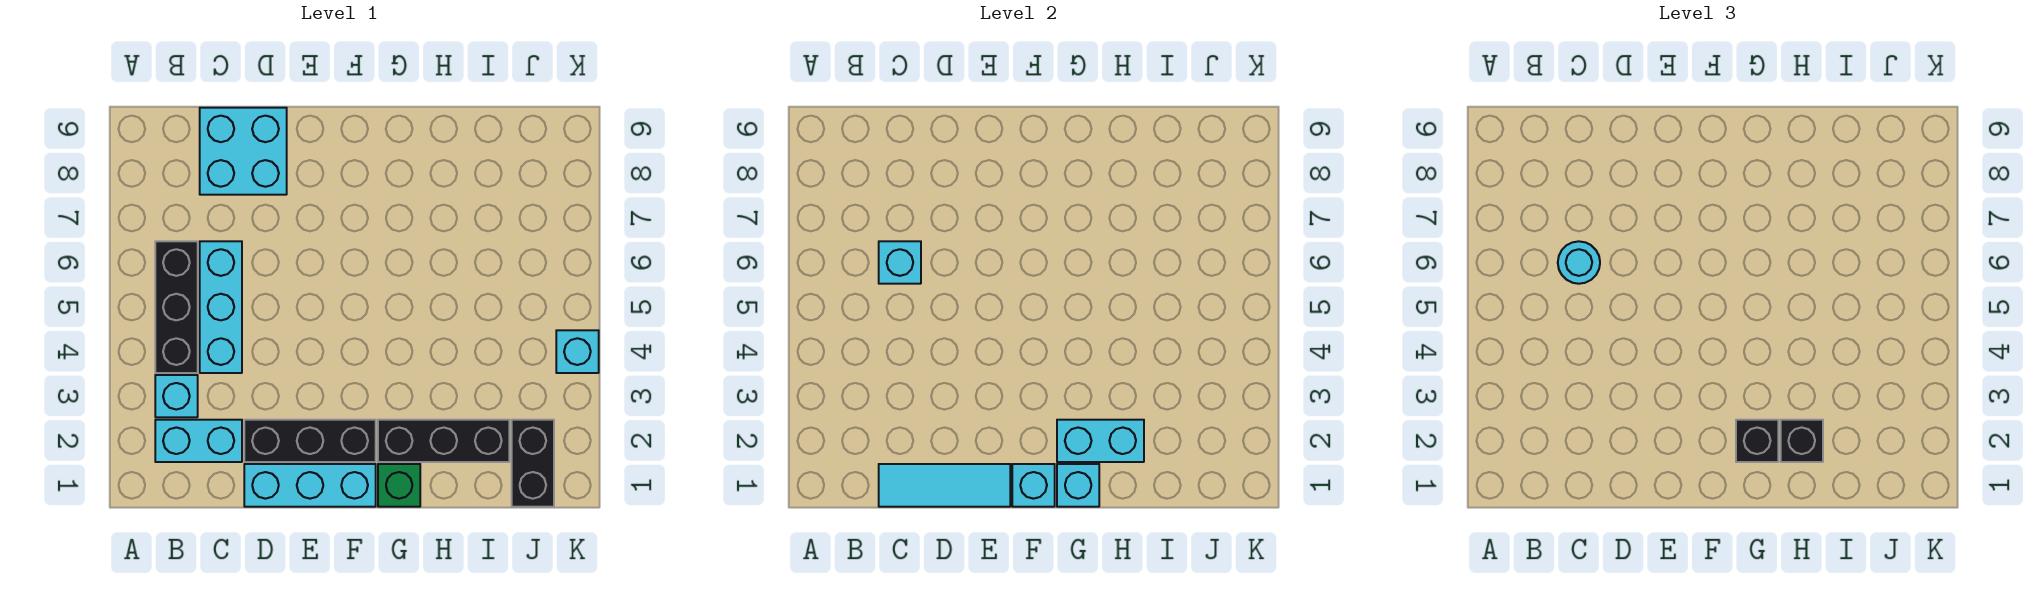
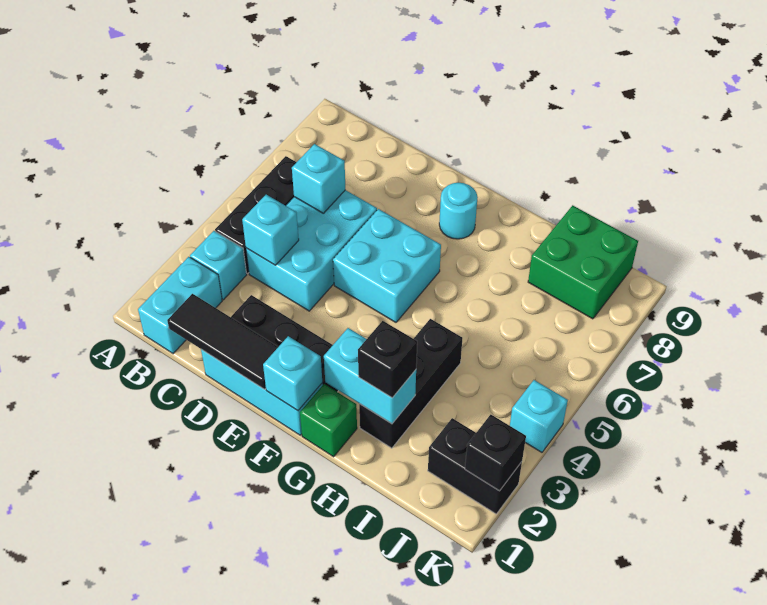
cyan 1x2 brick [155,420,242,462] -> cyan 1x2 brick turned to [138,257,222,354]
cyan 1x3 tile [879,464,1010,507] -> black 1x3 tile [167,294,278,389]
cyan 1x3 brick [200,241,242,373] -> cyan 2x3 brick [246,190,377,311]
cyan 1x1 round brick [1558,241,1600,284] -> cyan 1x1 round brick moved to [439,183,478,239]
cyan 2x2 brick [200,108,287,195] -> cyan 2x2 brick moved to [333,209,441,322]
cyan 1x1 brick [1057,464,1099,507] -> cyan 1x1 brick moved to [242,195,299,265]
black 1x3 brick [378,420,509,462] -> black 1x3 brick turned to [359,319,462,448]
black 1x1 brick [1736,420,1778,462] -> black 1x1 brick moved to [465,415,526,491]
none -> green 2x2 brick [528,205,638,319]
black 1x2 brick [512,420,554,507] -> black 1x2 brick turned to [428,418,522,514]

